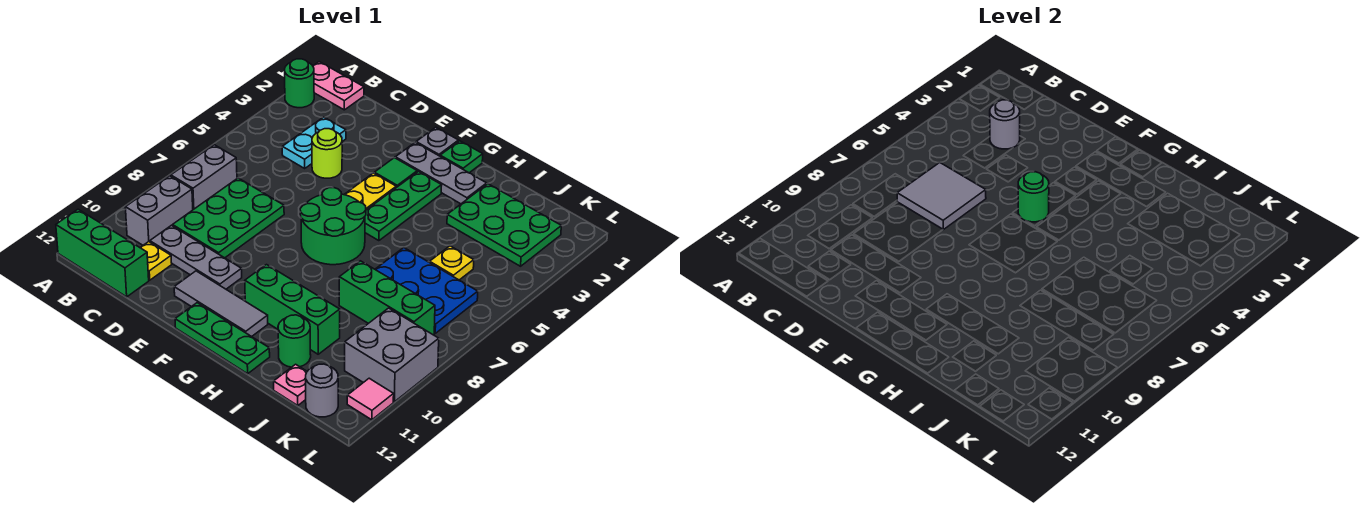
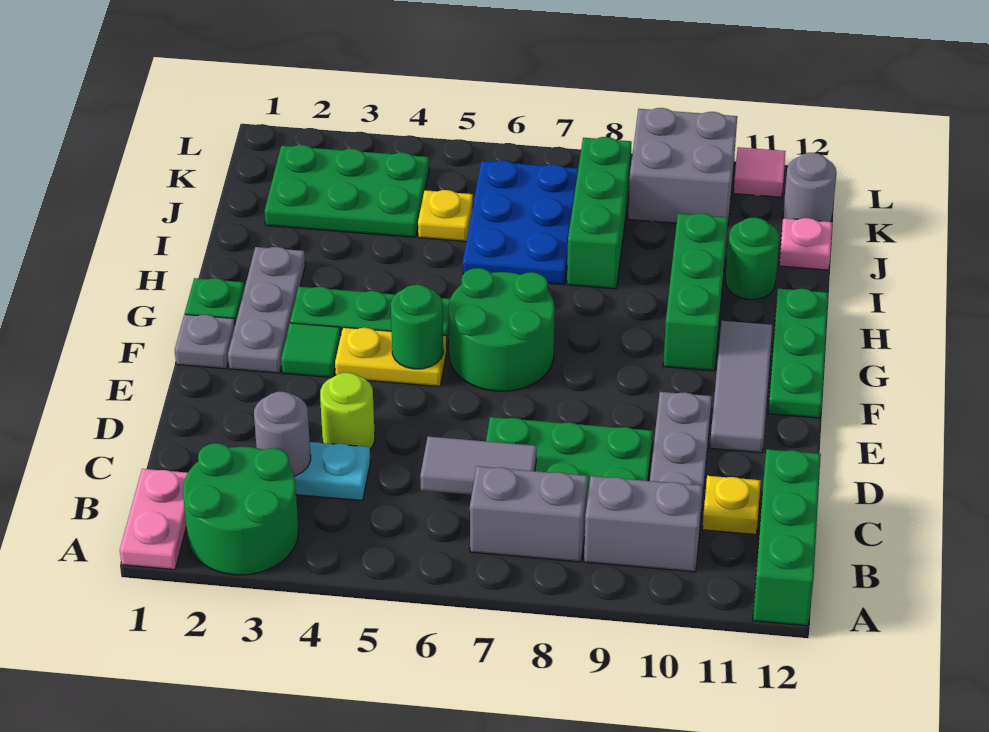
green 1x1 round brick [285,59,314,108] -> green 2x2 round brick [183,443,299,575]
grey 2x2 tile [897,163,986,230] -> grey 1x2 tile [420,436,537,495]
green 2x3 plate [447,184,561,266] -> green 2x3 plate turned to [265,145,429,237]

